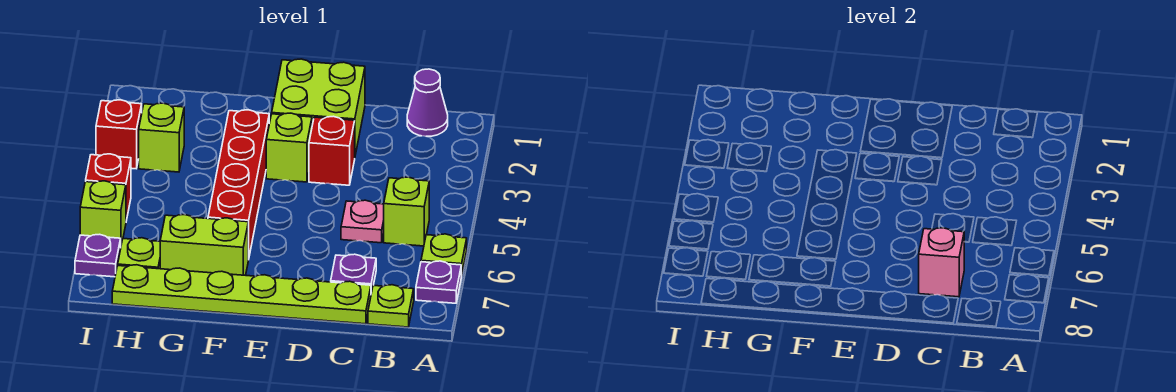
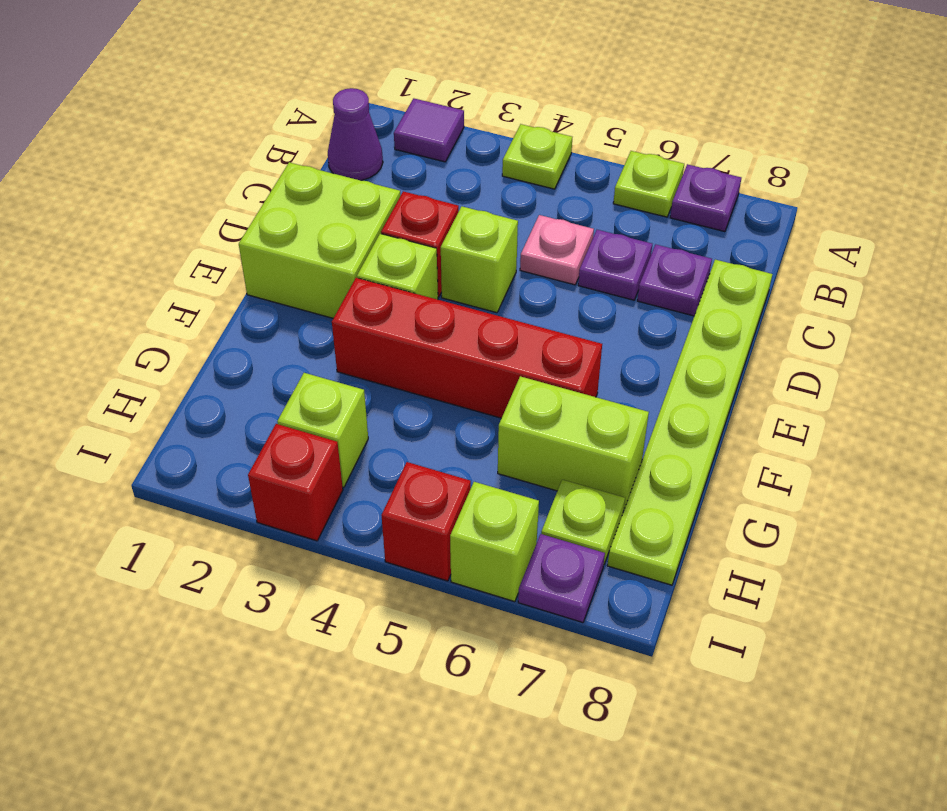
none -> purple 1x1 tile [394,98,464,162]
lime 1x1 brick [384,177,429,246] -> lime 1x1 brick moved to [441,206,518,313]
lime 1x1 plate [368,285,414,327] -> lime 1x1 plate moved to [502,124,572,189]
none -> purple 1x1 plate [578,230,652,300]
pink 1x1 brick [919,228,964,297] -> none
lime 1x2 brick [160,215,248,275] -> lime 1x2 brick turned to [498,376,649,509]

